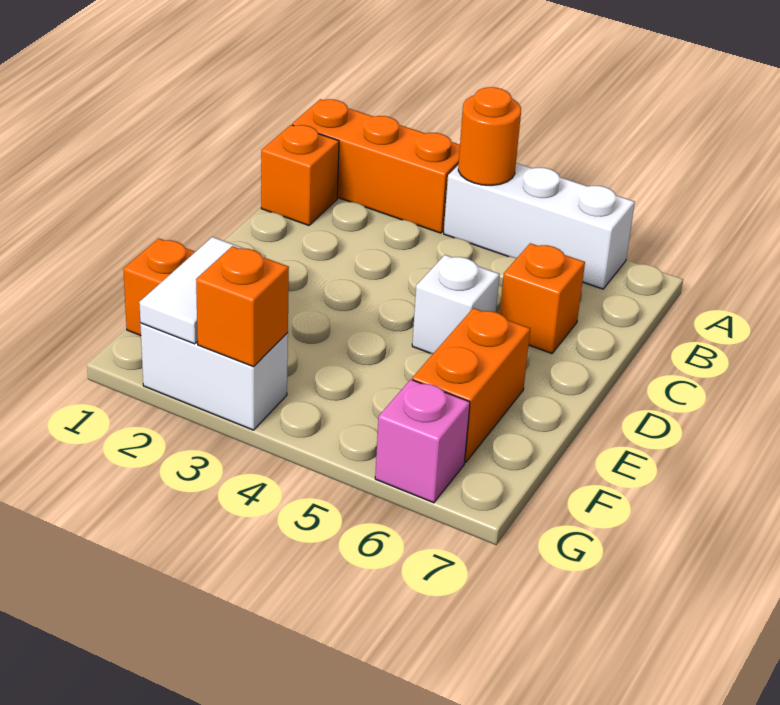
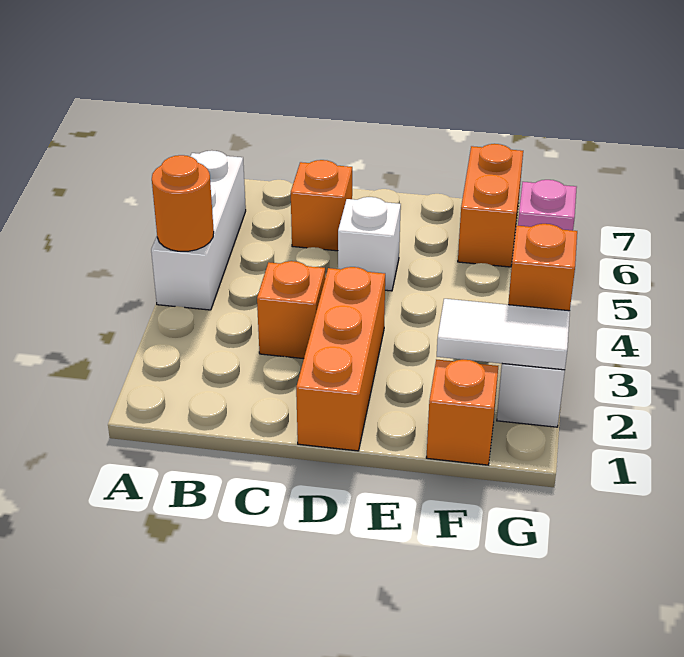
orange 1x3 brick [292,99,460,233] -> orange 1x3 brick moved to [296,267,385,451]
orange 1x1 brick [261,125,339,225] -> orange 1x1 brick moved to [257,261,325,359]
orange 1x2 brick [412,308,530,463] -> orange 1x2 brick turned to [458,144,523,267]

